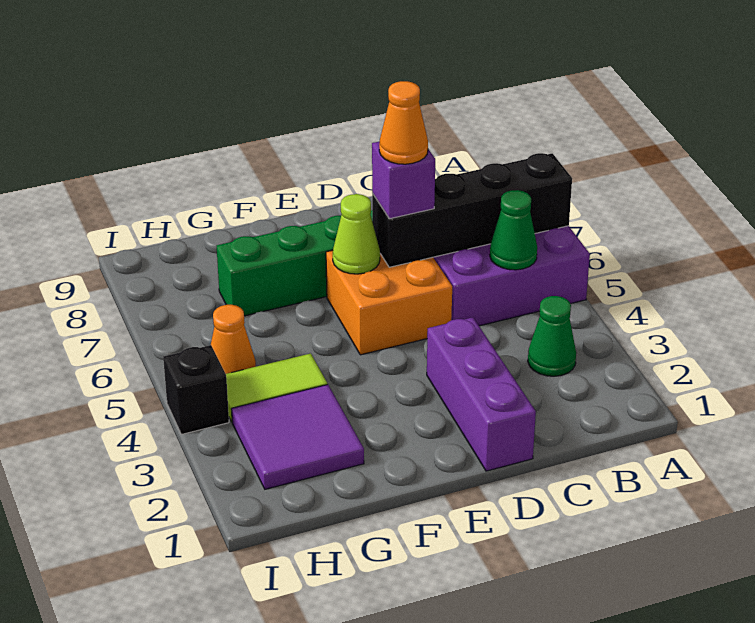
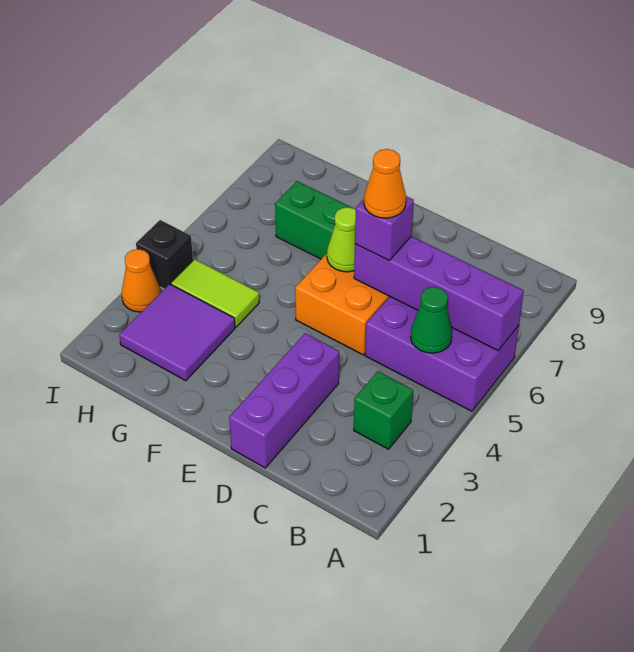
black 1x4 brick [372,153,572,267] -> purple 1x4 brick [354,236,524,350]
green 1x1 cone [528,296,576,376] -> green 1x1 brick [354,371,413,449]
orange 1x1 cone [211,305,256,374] -> orange 1x1 cone moved to [122,249,161,312]

